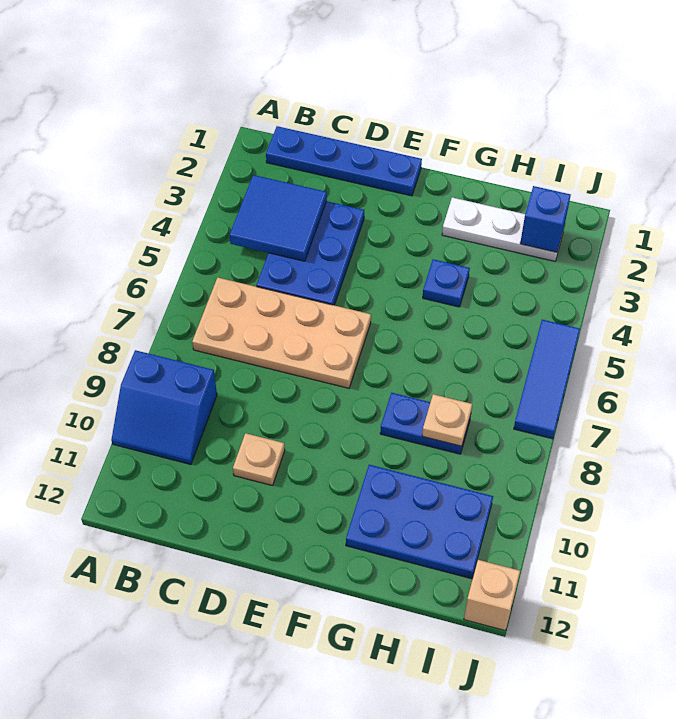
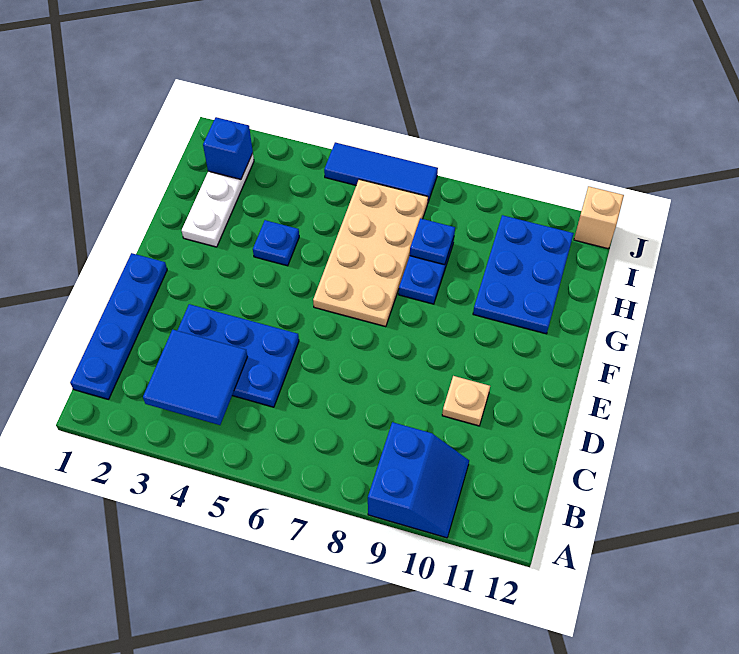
tan 2x4 plate [192,278,371,388] -> tan 2x4 plate moved to [313,179,428,327]
tan 1x1 plate [422,394,472,446] -> blue 1x1 plate [410,218,455,265]

